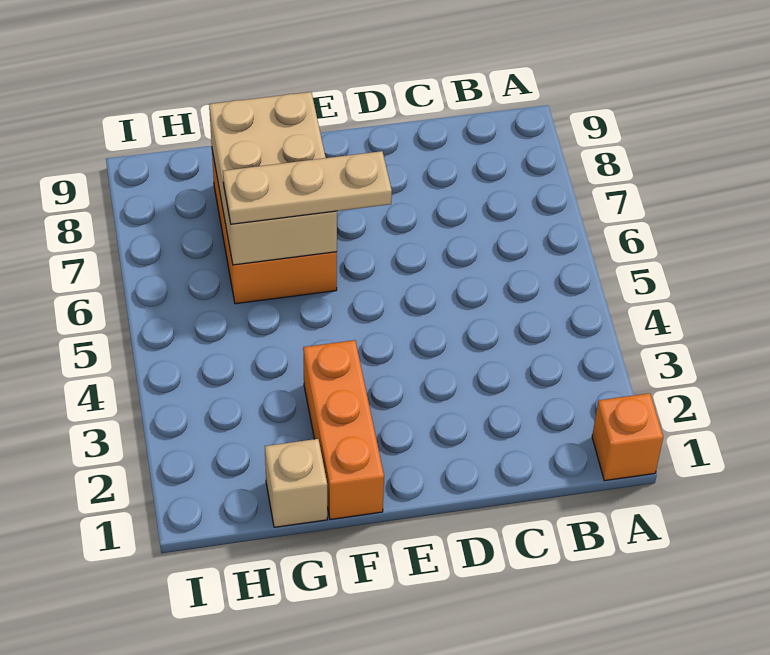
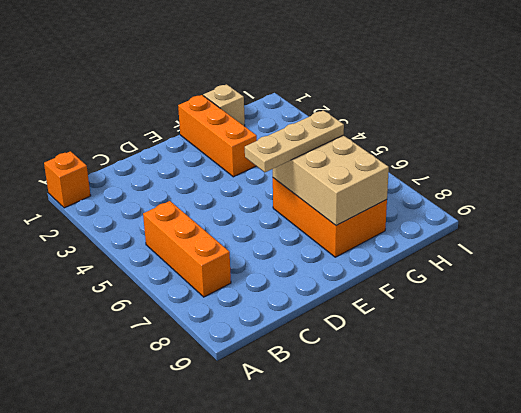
none -> orange 1x3 brick [143,201,231,297]

